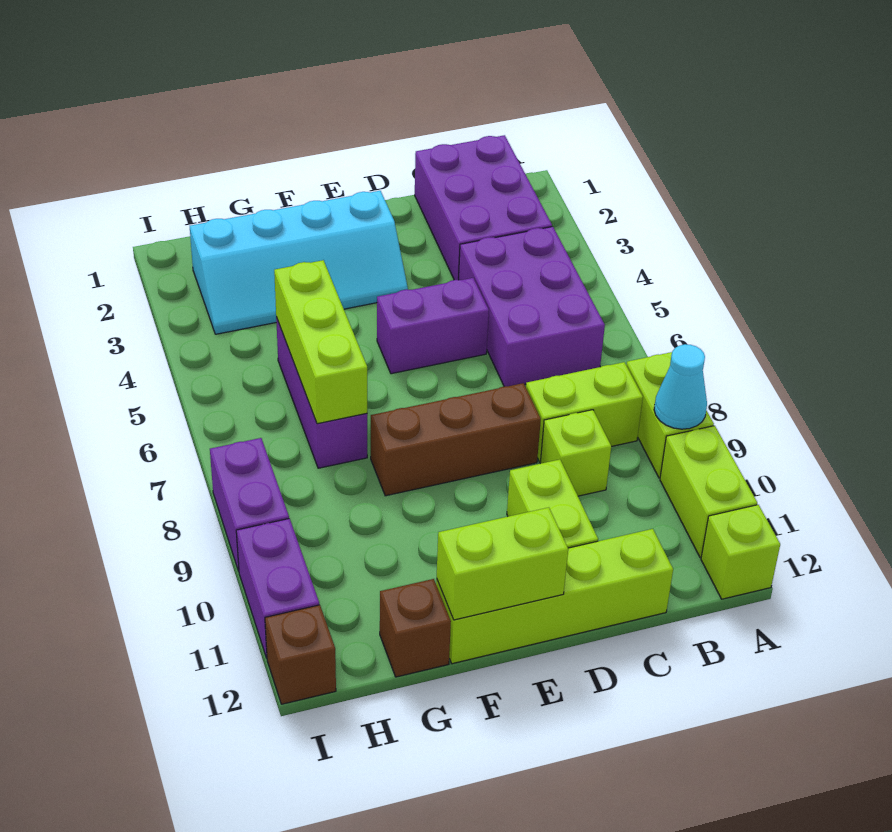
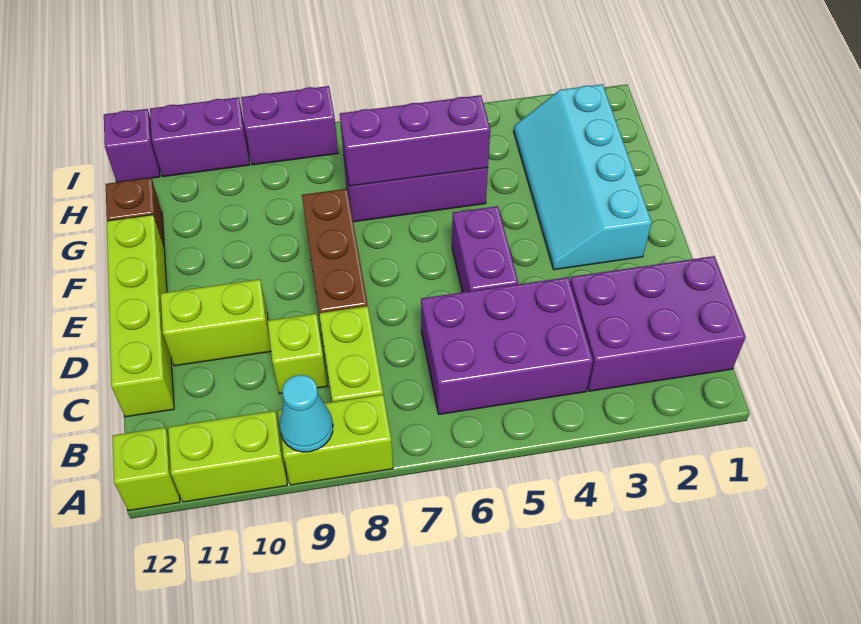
lime 1x2 brick [437,507,568,620] -> none
lime 1x3 brick [274,260,367,424] -> purple 1x3 brick [340,95,490,186]
brown 1x1 brick [265,605,336,704] -> purple 1x1 brick [104,109,160,182]

